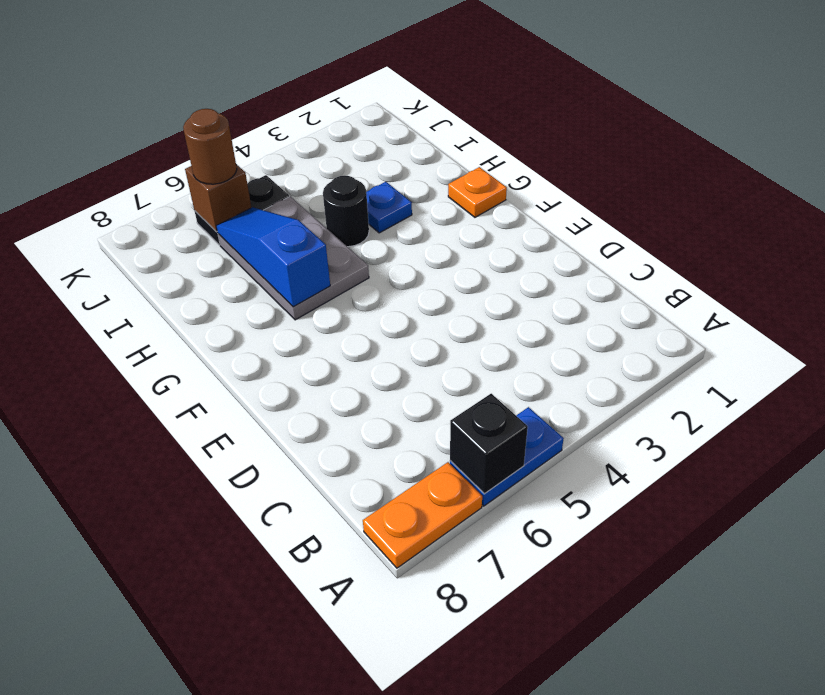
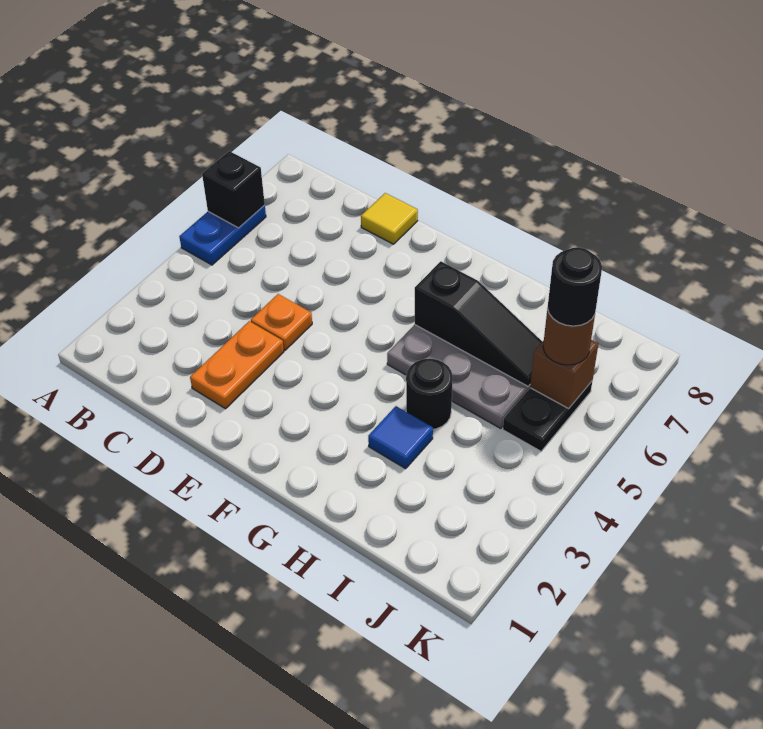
orange 1x2 plate [363,462,482,568] -> orange 1x2 plate moved to [190,321,284,409]
none -> yellow 1x1 tile [361,193,418,244]
orange 1x1 plate [448,167,507,217] -> orange 1x1 plate moved to [251,294,312,350]
blue 1x3 slope [216,207,330,307] -> black 1x3 slope [415,261,542,386]
blue 1x1 plate [366,182,412,233] -> blue 1x1 tile [368,406,433,469]
none -> black 1x1 round brick [547,247,602,326]

